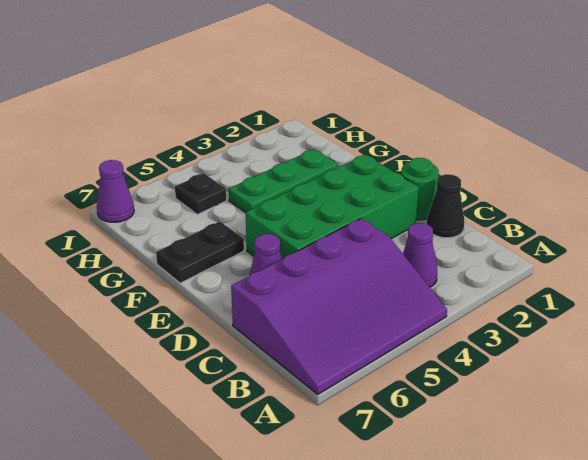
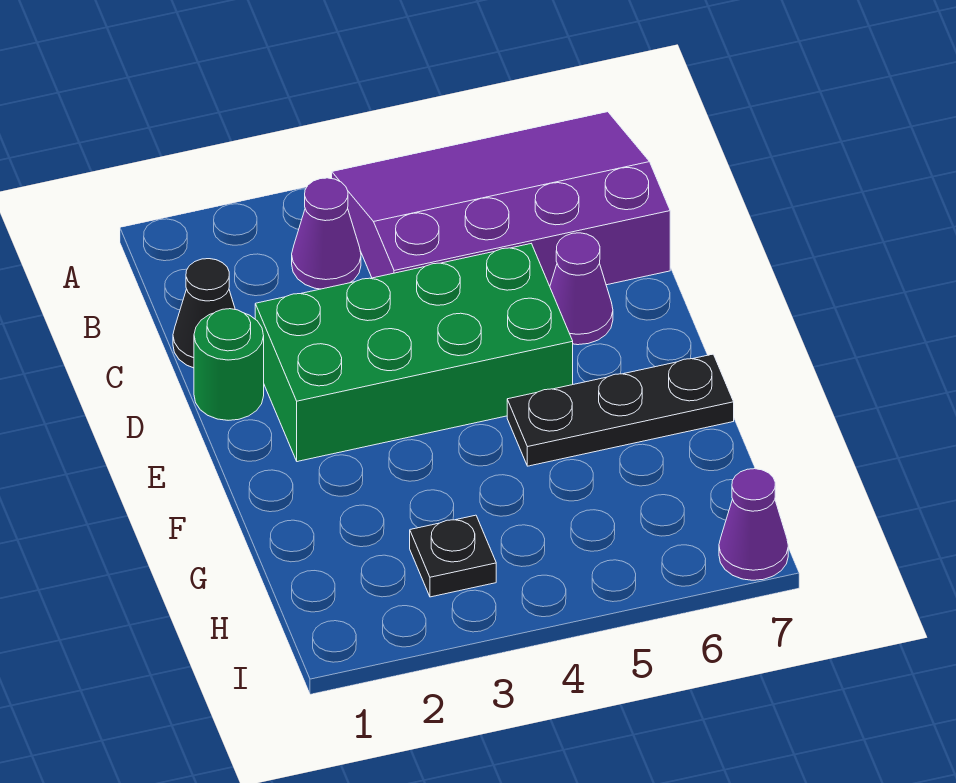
black 1x2 plate [156,221,244,283] -> black 1x3 plate [507,354,734,466]
green 1x3 plate [229,149,337,212] -> none
black 1x1 plate [175,173,226,214] -> black 1x1 plate moved to [410,515,496,597]

